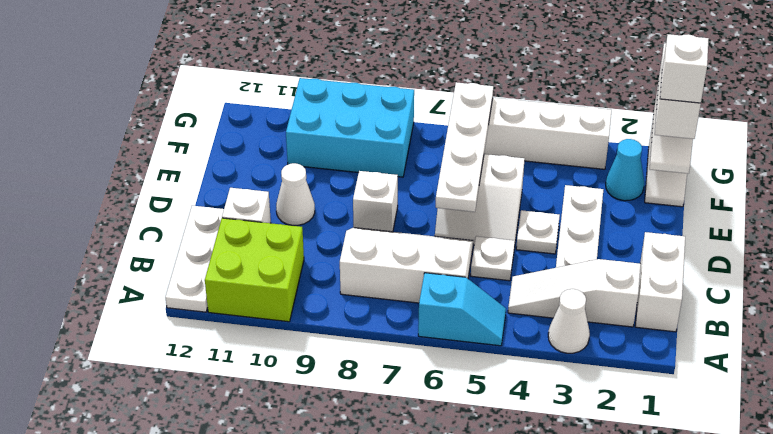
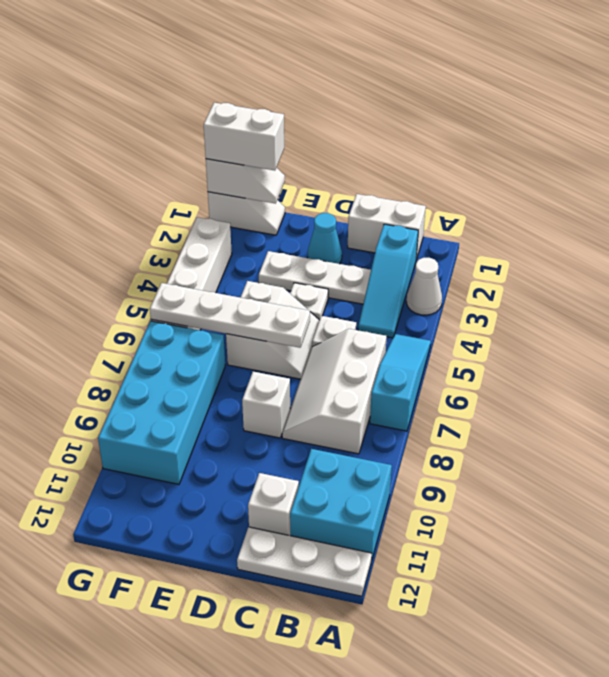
cyan 1x2 slope [418,273,506,346] -> cyan 1x3 slope [370,334,431,431]
lime 2x2 brick [205,218,304,322] -> cyan 2x2 brick [290,449,392,561]
white 1x3 slope [508,259,641,327] -> cyan 1x3 slope [358,224,418,338]
white 1x1 cone [276,163,315,225] -> none
white 1x1 brick [660,34,709,103] -> none
cyan 1x1 cone [606,139,644,201] -> cyan 1x1 cone moved to [308,213,342,264]
cyan 2x3 brick [286,78,414,177] -> cyan 2x4 brick [98,321,225,484]

